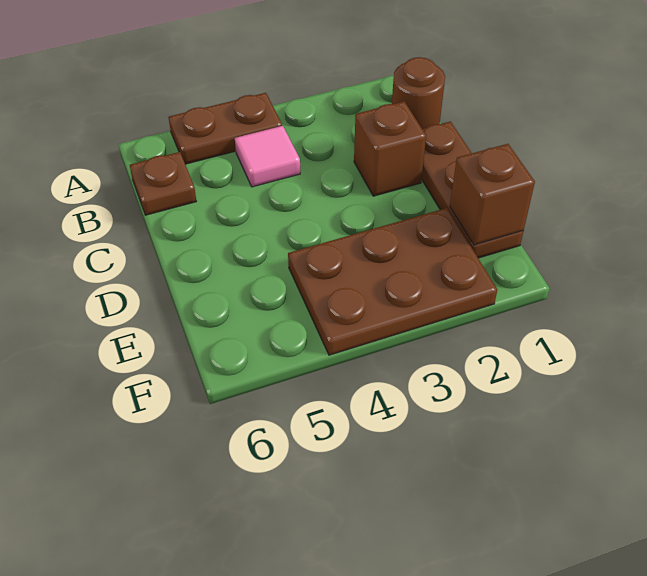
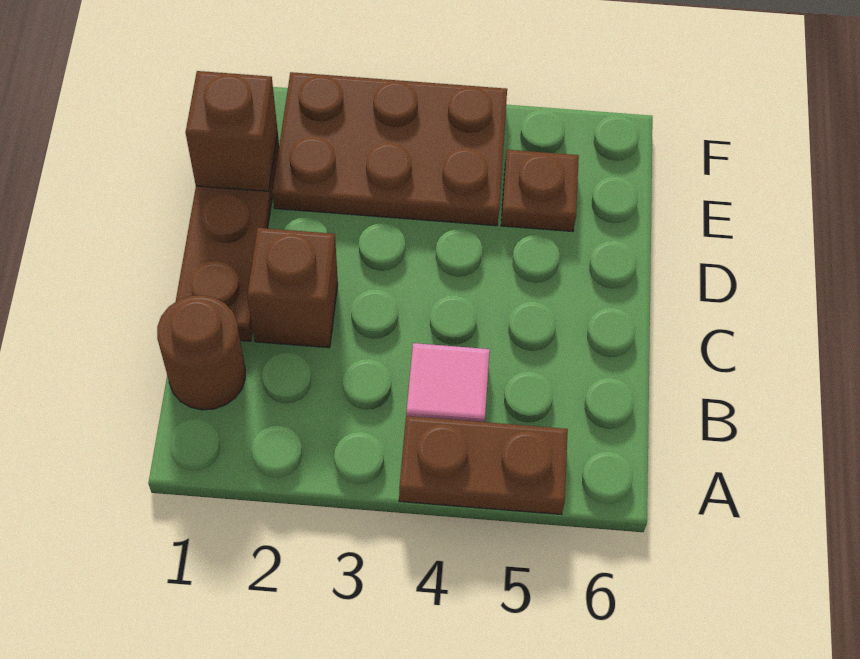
brown 1x1 plate [130,152,196,215] -> brown 1x1 plate moved to [501,150,579,232]

